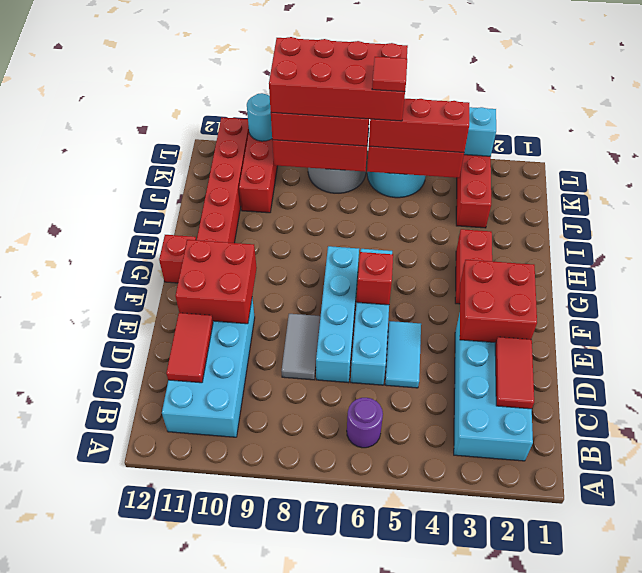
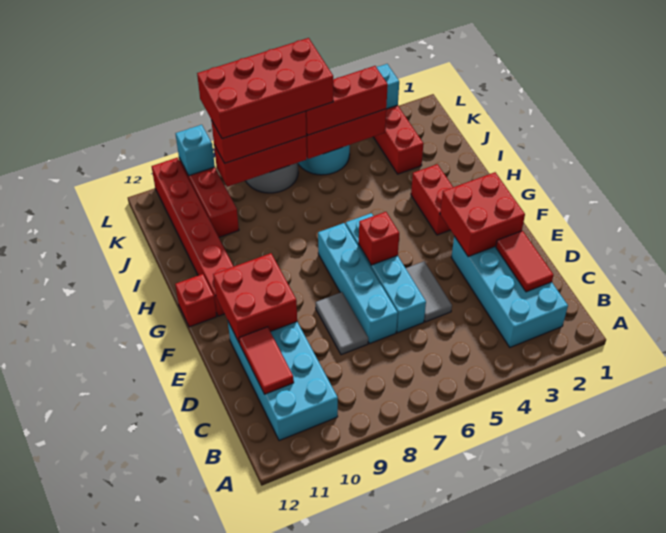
purple 1x1 round brick [347,398,383,448] -> none
cyan 1x2 tile [385,321,421,388] -> grey 1x2 tile [406,261,452,322]
red 1x1 tile [372,57,407,92] -> none
cyan 1x1 round brick [247,93,272,141] -> cyan 1x1 brick [176,125,215,176]

